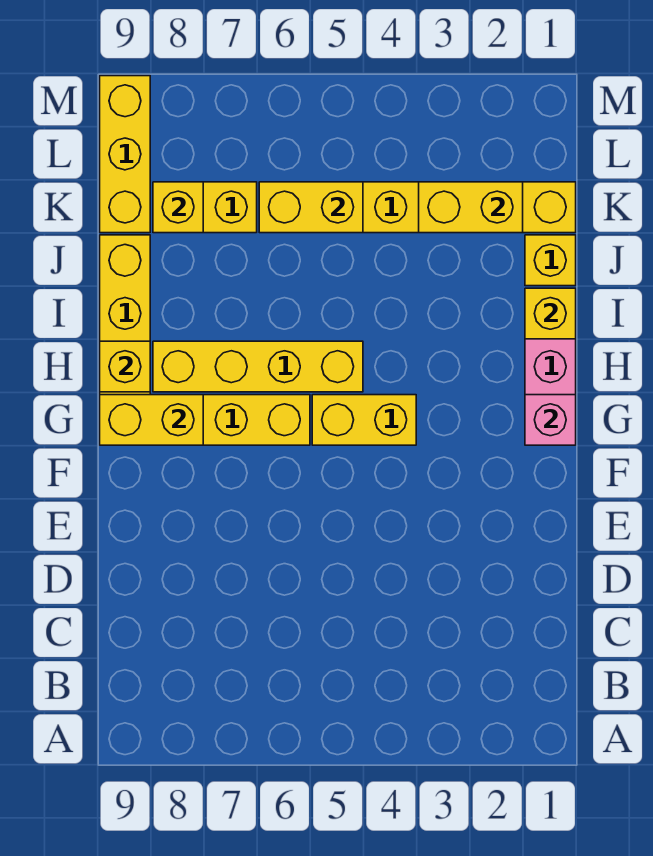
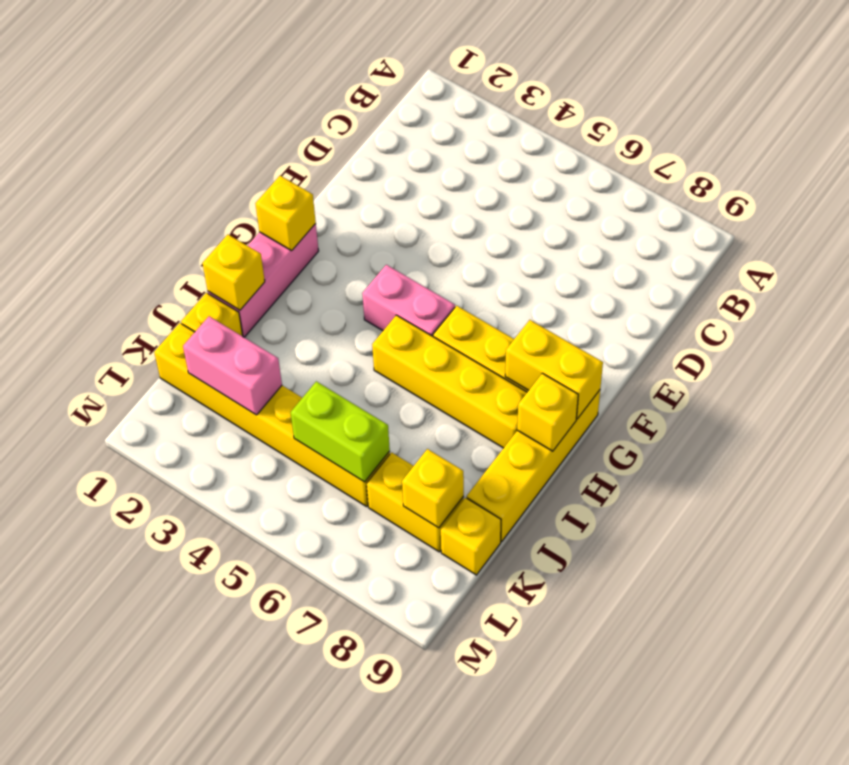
pink 1x1 brick [525,395,576,445] -> yellow 1x1 brick [255,176,316,251]
yellow 1x2 brick [312,395,416,445] -> pink 1x2 brick [362,265,455,336]
yellow 1x2 brick [419,182,523,233] -> pink 1x2 brick [183,316,282,415]
yellow 1x2 brick [259,182,363,233] -> lime 1x2 brick [291,381,390,482]
yellow 1x3 brick [100,76,150,233] -> yellow 1x1 brick [441,498,501,575]

